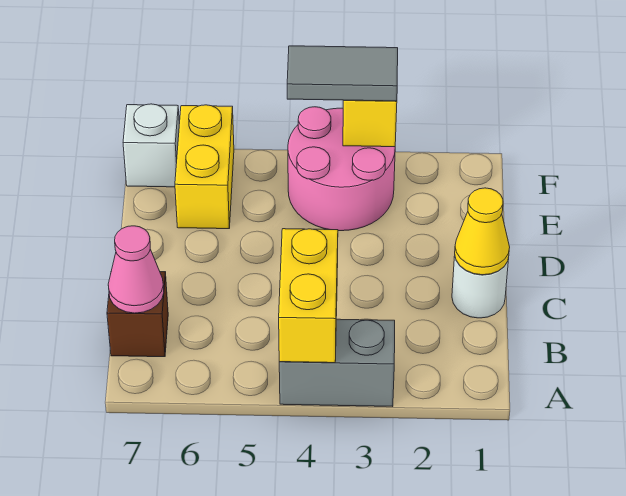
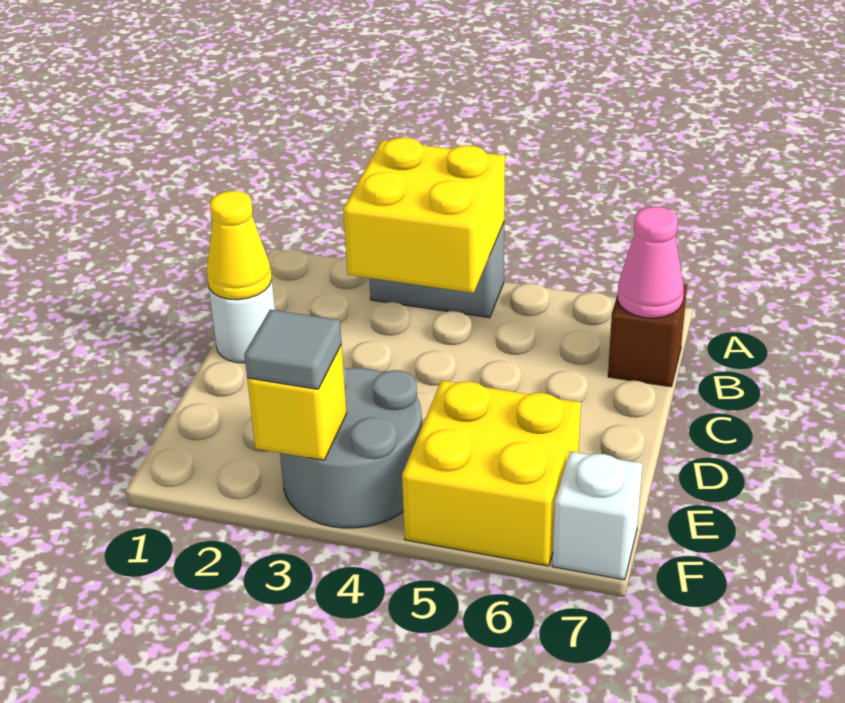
yellow 1x2 brick [279,229,338,363] -> yellow 2x2 brick [343,138,505,293]
pink 2x2 round brick [288,107,395,231] -> grey 2x2 round brick [280,366,422,528]
yellow 1x2 brick [175,105,234,229] -> yellow 2x2 brick [402,380,581,566]
grey 1x2 tile [287,46,398,101] -> grey 1x1 tile [244,309,342,389]

